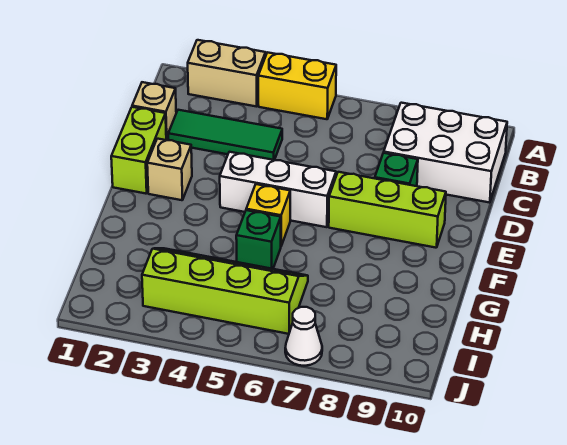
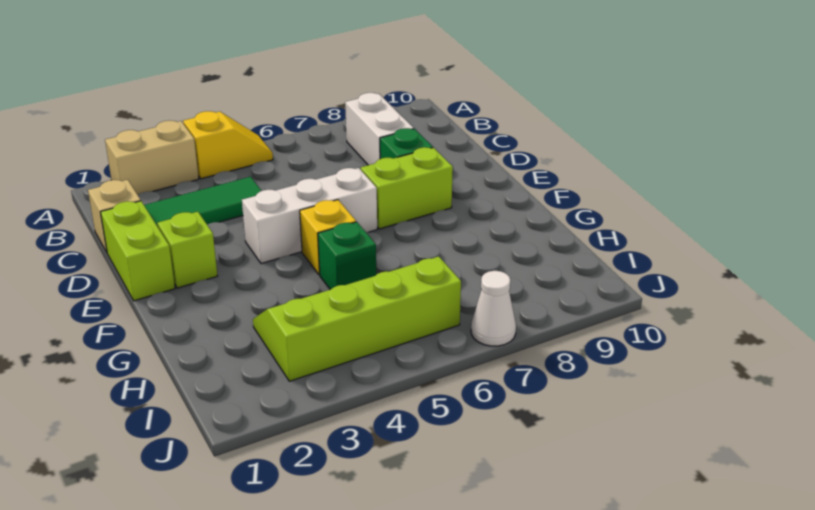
yellow 1x2 brick [258,52,336,119] -> yellow 1x2 slope [183,111,273,179]
white 2x3 brick [384,103,507,203] -> white 1x2 brick [345,93,414,165]
tan 1x1 brick [147,139,192,200] -> lime 1x1 brick [158,212,217,288]
lime 1x3 brick [329,172,446,248] -> lime 1x2 brick [361,147,453,229]

